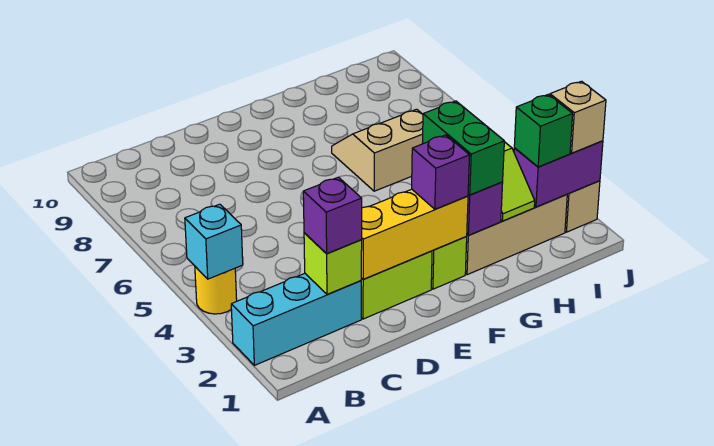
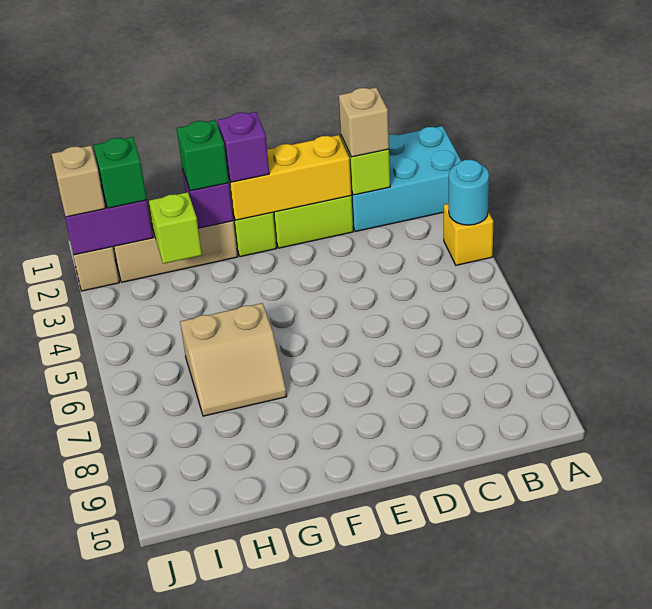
cyan 1x3 brick [231,274,361,365] -> cyan 2x3 brick [351,126,461,232]
yellow 1x1 round brick [195,267,237,314] -> yellow 1x1 brick [444,204,493,265]
cyan 1x1 brick [185,204,243,279] -> cyan 1x1 round brick [449,160,489,225]
purple 1x1 brick [303,177,362,254] -> tan 1x1 brick [339,87,389,157]
green 1x2 brick [422,101,504,195] -> green 1x1 brick [177,120,229,191]

